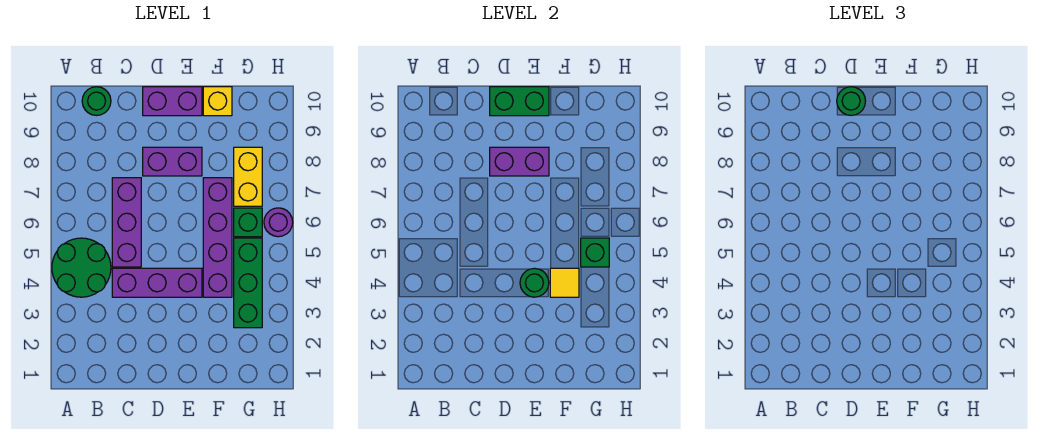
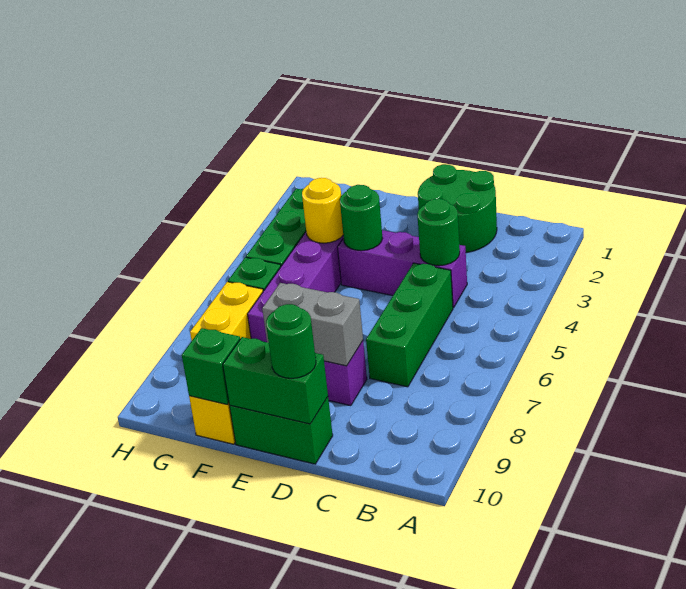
green 2x2 round brick [52,238,111,297] -> green 2x2 round brick moved to [418,164,497,253]
green 1x1 round brick [82,87,111,115] -> green 1x1 round brick moved to [417,199,460,266]
purple 1x3 brick [112,178,141,267] -> green 1x3 brick [366,263,453,387]
purple 1x2 brick [490,147,549,176] -> grey 1x2 brick [262,283,363,366]
purple 1x2 brick [143,87,202,116] -> green 1x2 brick [230,397,333,464]
yellow 1x1 tile [550,268,579,297] -> yellow 1x1 round brick [302,178,343,243]
green 1x1 brick [581,238,609,267] -> green 1x1 brick moved to [182,328,240,404]
purple 1x1 round brick [264,208,293,237] -> none

